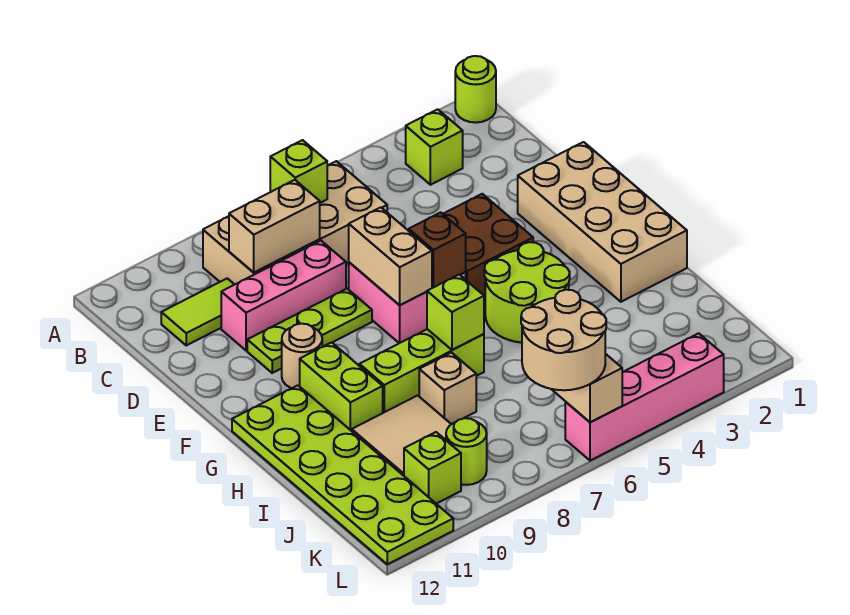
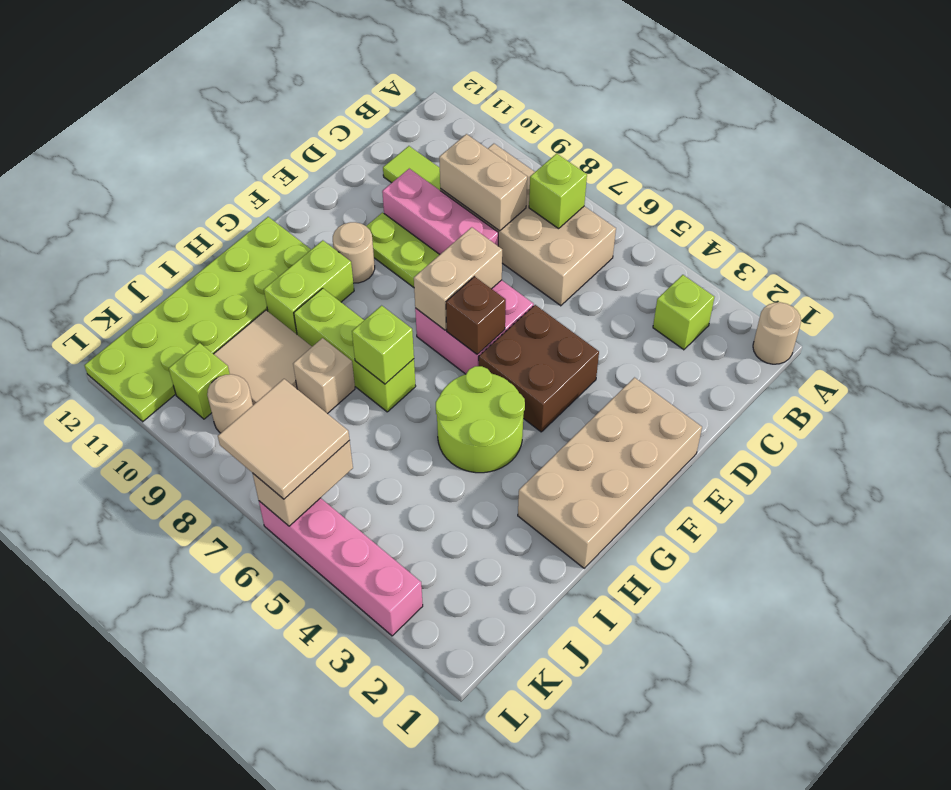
lime 1x1 round brick [455,56,496,123] -> tan 1x1 round brick [753,302,801,364]
tan 2x2 round brick [521,290,606,390] -> tan 2x2 tile [218,379,349,499]
lime 1x1 round brick [446,418,487,485] -> tan 1x1 round brick [207,374,253,433]

